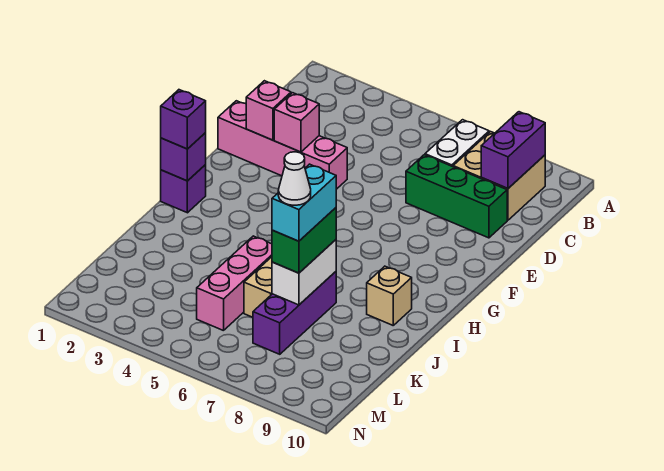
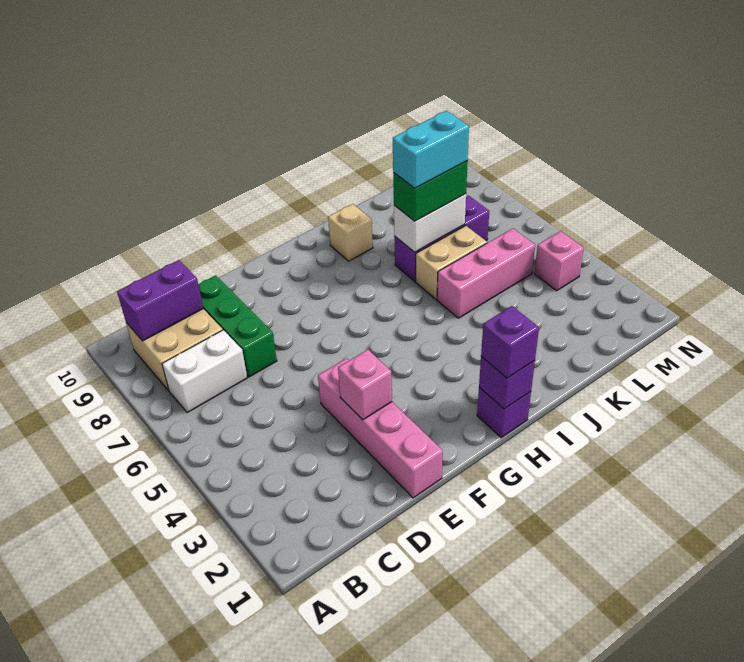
pink 1x1 brick [246,81,291,140] -> pink 1x1 brick moved to [534,231,584,291]
white 1x1 cone [278,152,311,205] -> none

